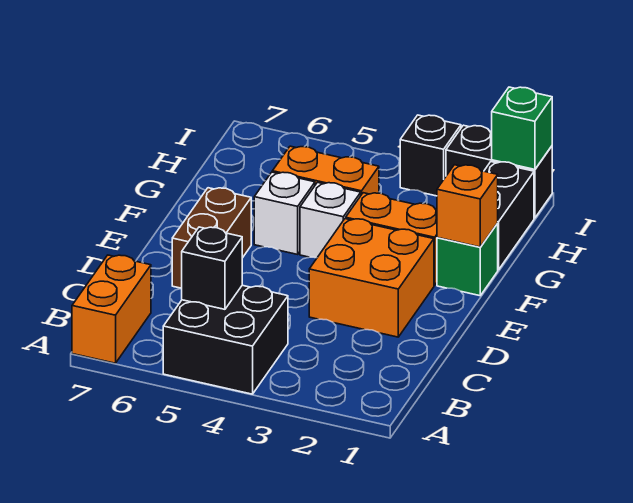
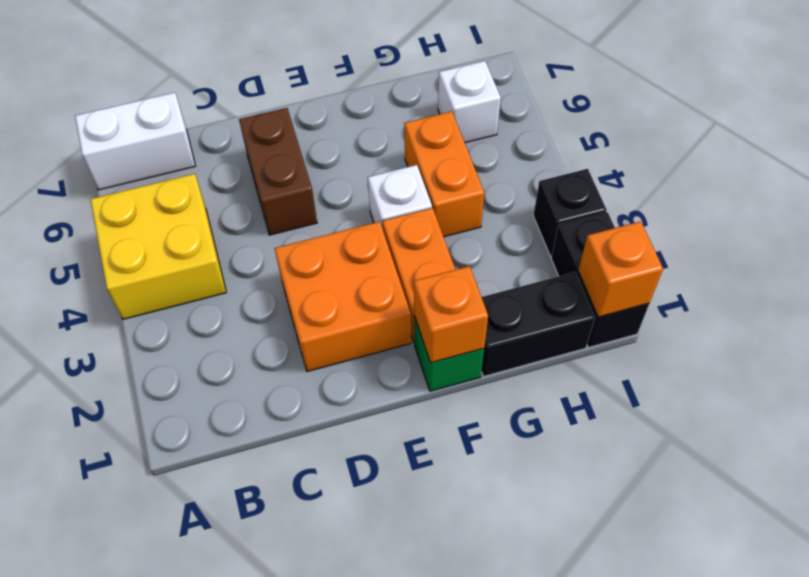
black 2x2 brick [163,285,288,394] -> yellow 2x2 brick [90,174,226,319]
orange 1x2 brick [72,255,151,363] -> white 1x2 brick [75,92,195,190]
black 1x1 brick [181,227,242,309] -> none
brown 1x2 brick [172,188,251,288] -> brown 1x2 brick turned to [239,108,317,235]
white 1x1 brick [254,172,315,254] -> white 1x1 brick moved to [438,61,501,143]
green 1x1 brick [492,87,552,169] -> orange 1x1 brick [578,221,663,317]

